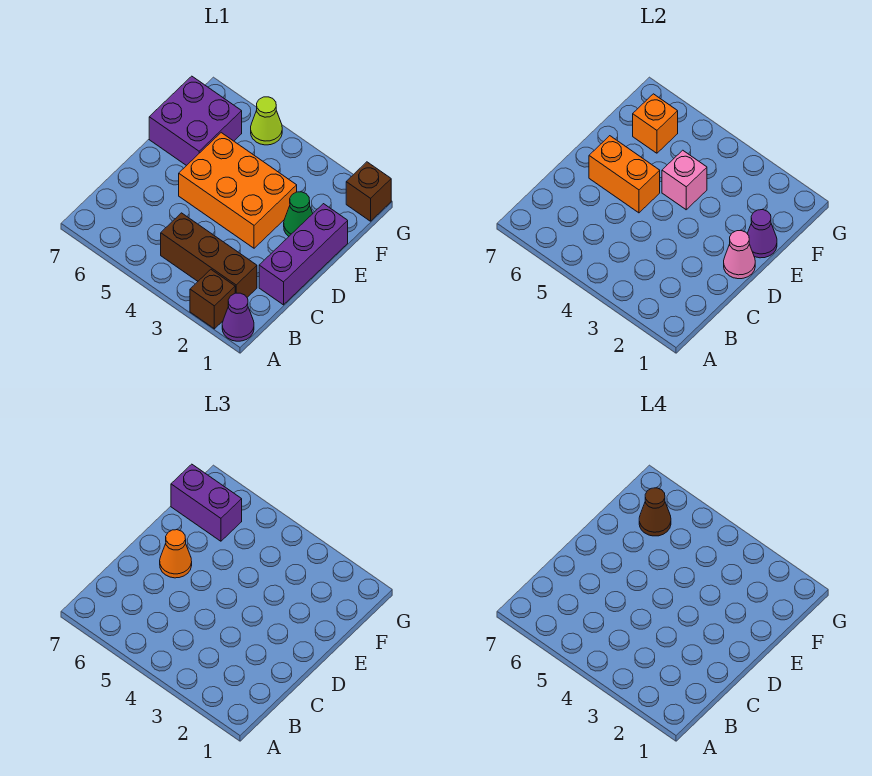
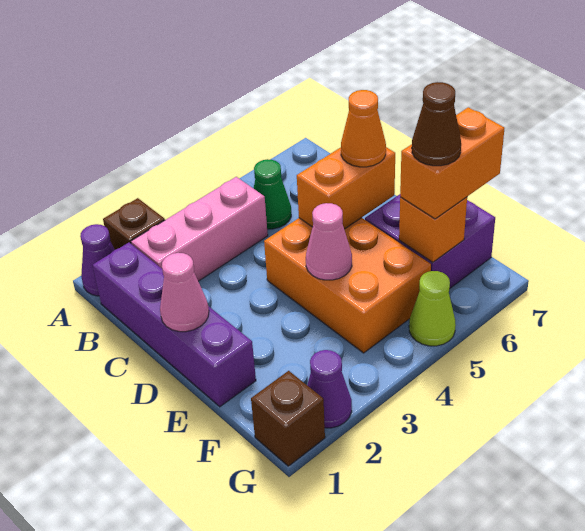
brown 1x3 brick [161,213,257,297] -> pink 1x3 brick [131,177,268,281]
purple 1x3 brick [259,204,348,305] -> purple 1x4 brick [93,243,256,407]
orange 2x3 brick [179,133,297,248] -> orange 2x3 brick turned to [264,218,431,353]
purple 1x1 cone [747,210,777,258] -> purple 1x1 cone moved to [307,350,352,428]
green 1x1 cone [284,192,313,236] -> green 1x1 cone moved to [254,159,291,229]
pink 1x1 brick [662,150,707,210] -> pink 1x1 cone [306,203,352,280]
purple 1x2 brick [171,464,242,541] -> orange 1x2 brick [400,107,505,219]

